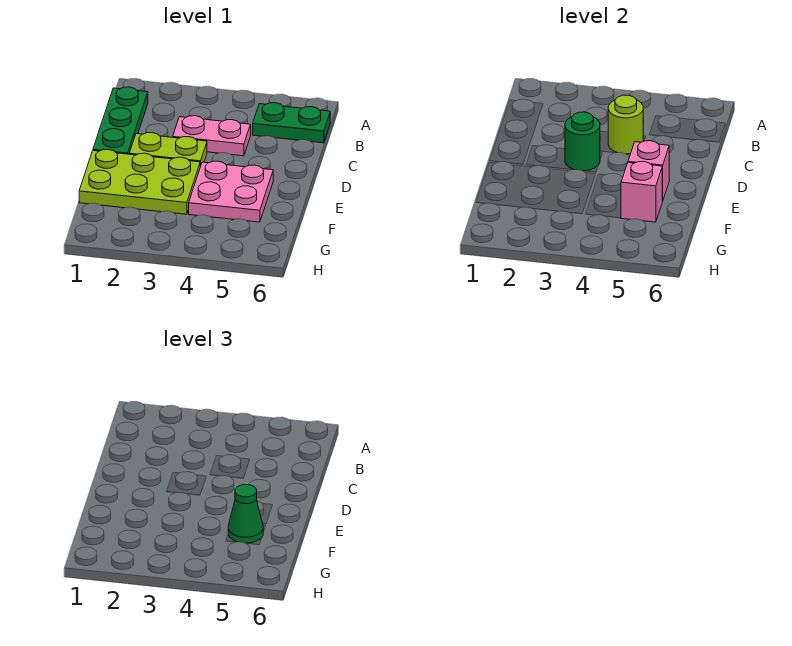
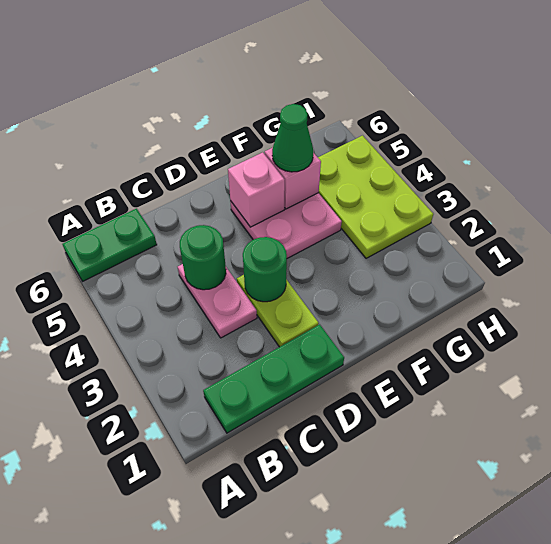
green 1x2 plate [253,103,330,143] -> green 1x2 plate turned to [62,209,157,281]
lime 1x1 round brick [608,95,643,154] -> green 1x1 round brick [180,225,226,290]
lime 2x3 plate [79,150,200,214] -> lime 2x3 plate moved to [318,136,433,258]

